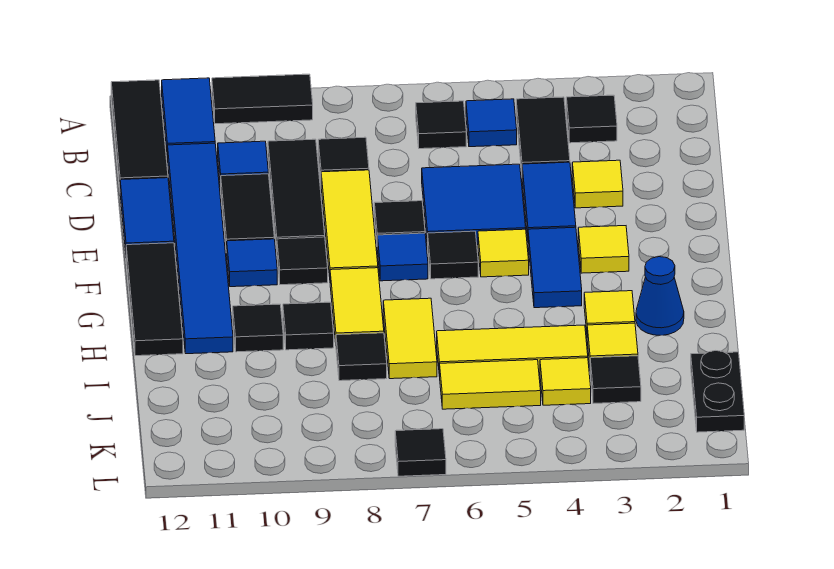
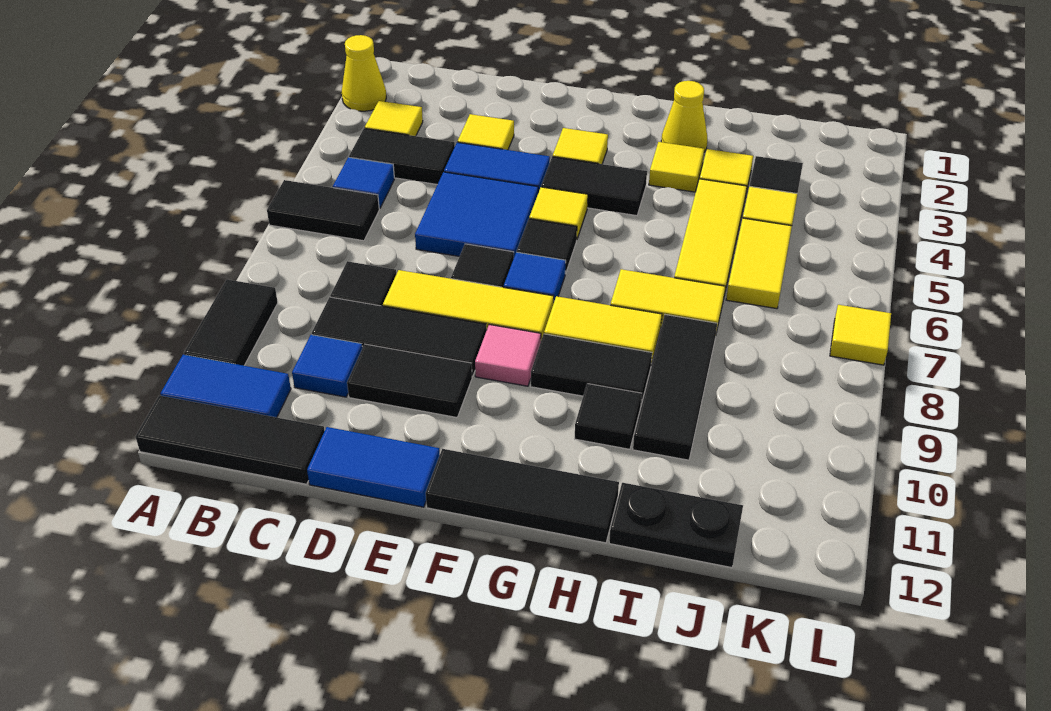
none -> yellow 1x1 cone [342,35,386,111]
black 1x1 tile [566,95,617,143] -> yellow 1x1 tile [365,101,423,136]
black 1x1 tile [416,101,466,149] -> black 1x2 tile [267,180,379,241]
blue 1x6 tile [168,143,233,354] -> none
blue 1x2 tile [528,227,582,308] -> black 1x2 tile [541,157,647,216]
black 1x1 tile [277,237,328,285] -> pink 1x1 tile [475,325,541,386]
blue 1x1 tile [227,239,277,287] -> none
blue 1x1 cone [636,257,684,335] -> yellow 1x1 cone [661,81,707,152]
black 1x1 tile [283,302,334,350] -> black 1x2 tile [531,334,652,405]
black 1x1 tile [336,333,387,381] -> black 1x3 tile [633,315,717,460]
black 1x2 plate [691,351,744,432] -> black 1x2 plate moved to [609,483,743,568]
black 1x1 tile [395,429,446,476] -> yellow 1x1 tile [830,305,891,365]

